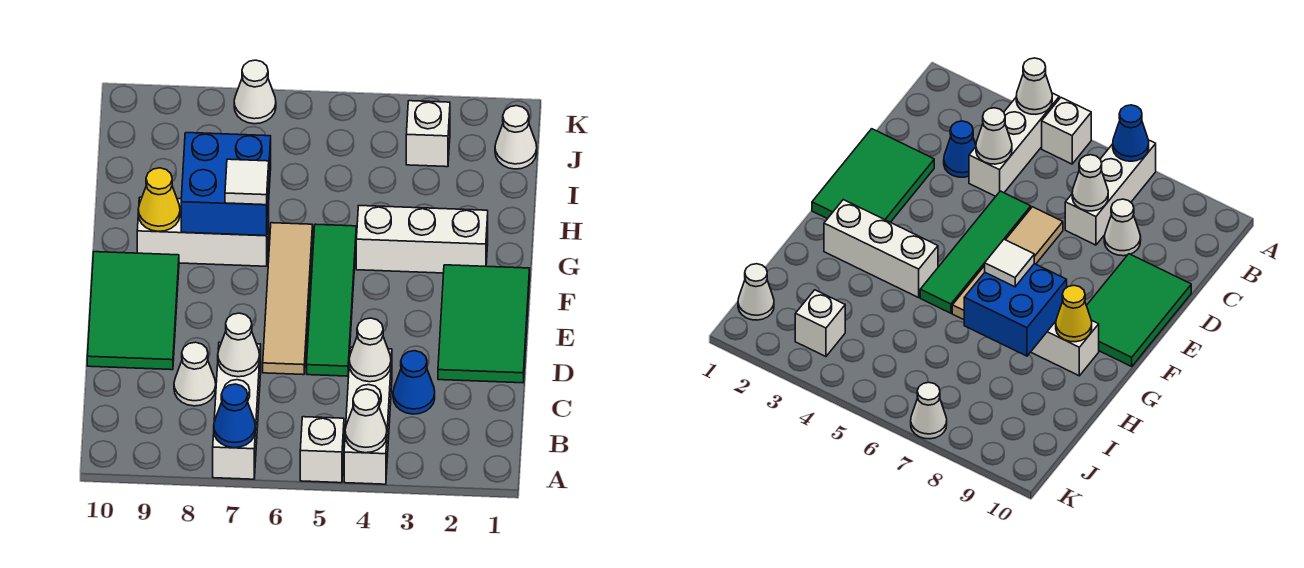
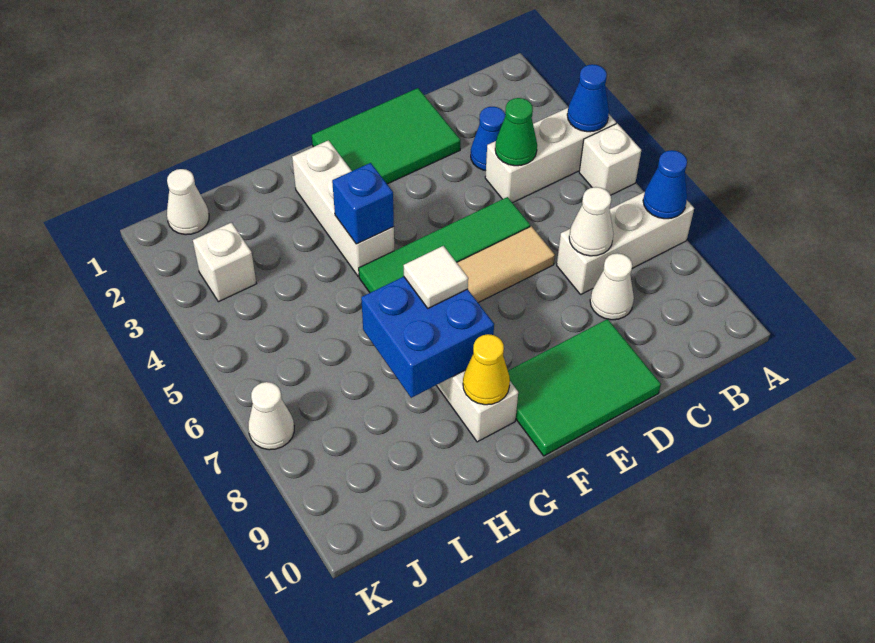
white 1x1 cone [345,389,387,453] -> blue 1x1 cone [567,64,609,132]
white 1x1 cone [349,318,391,382] -> green 1x1 cone [495,98,537,166]
none -> blue 1x1 brick [332,163,394,244]

